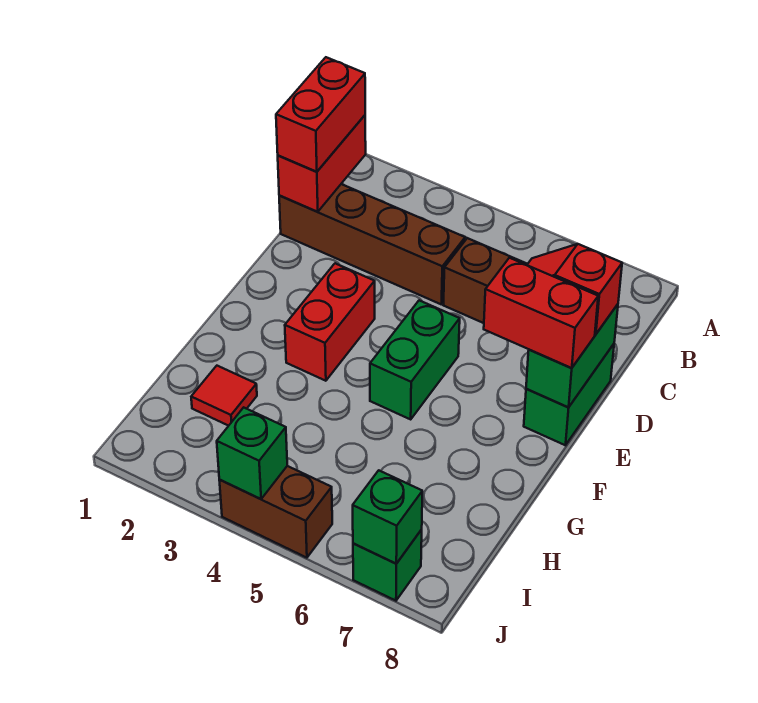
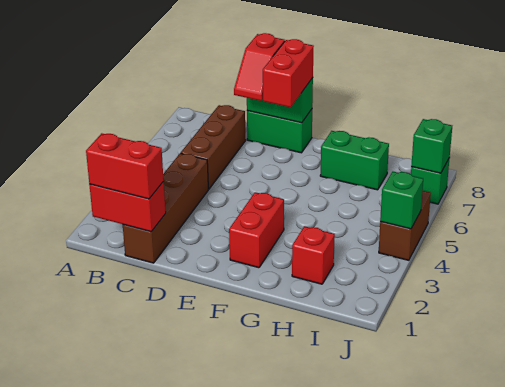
red 1x2 brick [285,263,375,381] -> red 1x2 brick turned to [229,192,284,268]
green 1x2 brick [370,300,460,419] -> green 1x2 brick moved to [320,131,389,190]
red 1x1 tile [191,366,257,426] -> red 1x1 brick [292,226,335,284]

